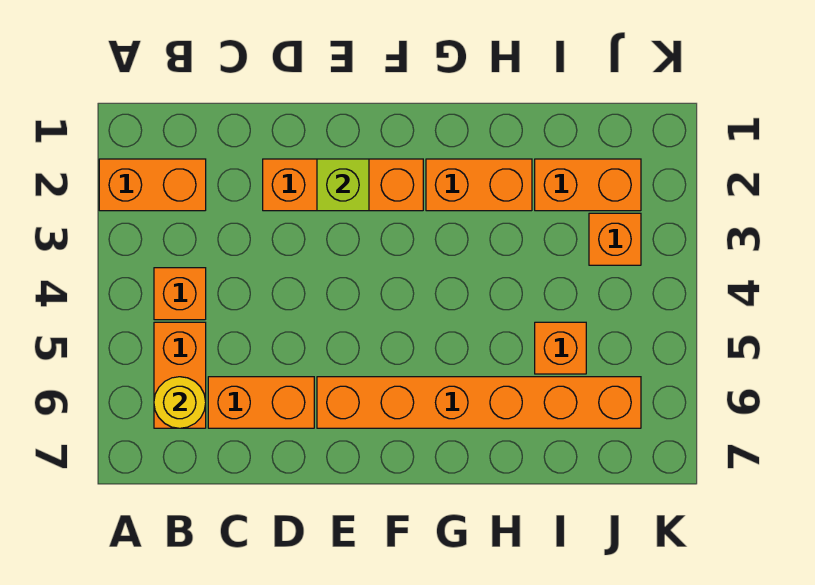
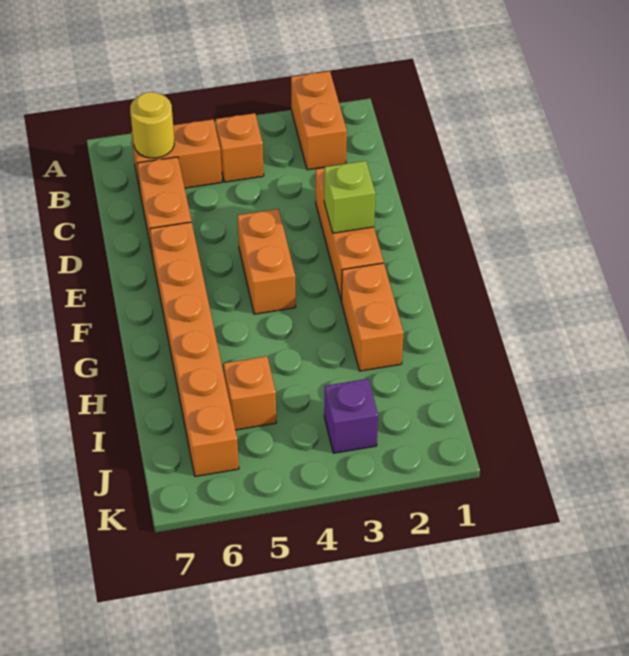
orange 1x2 brick [535,159,641,211] -> orange 1x2 brick moved to [238,209,296,314]
orange 1x1 brick [589,213,641,265] -> purple 1x1 brick [324,379,378,453]

